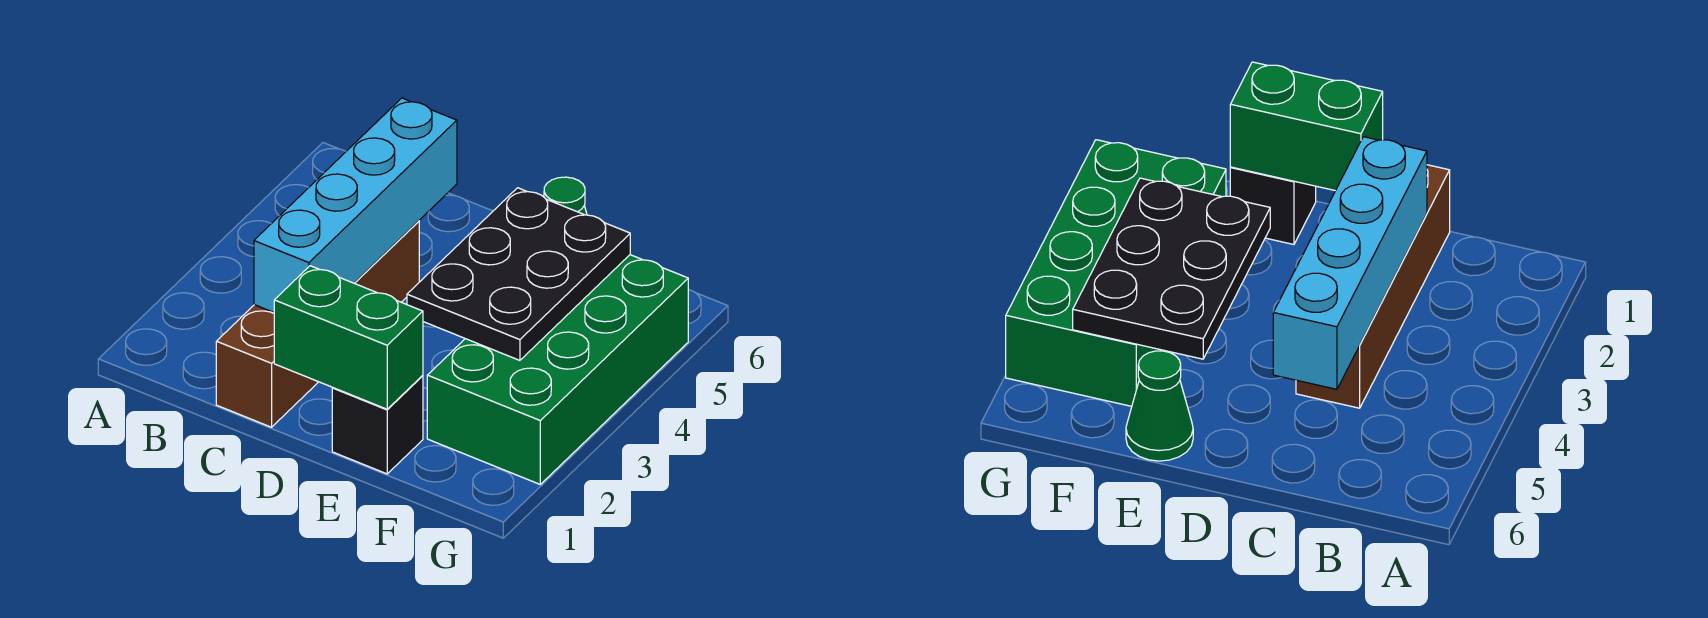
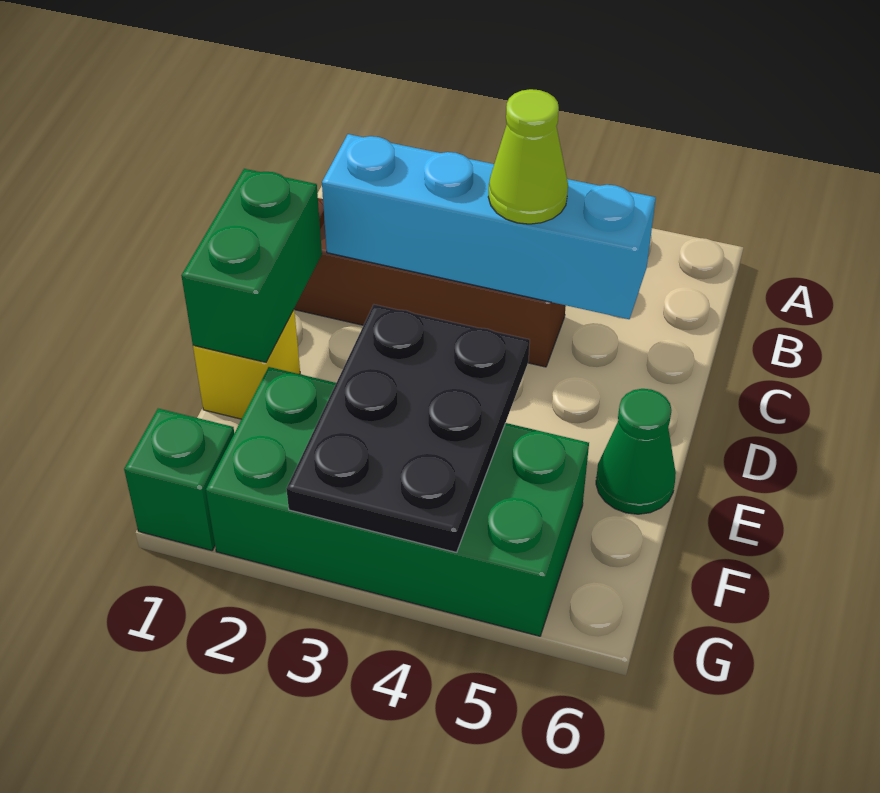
none -> lime 1x1 cone [488,89,568,224]
black 1x1 brick [332,376,423,474] -> yellow 1x1 brick [193,310,300,419]
black 2x3 plate [407,188,630,360] -> black 2x3 plate turned to [287,305,530,552]
none -> green 1x1 brick [124,409,234,551]

